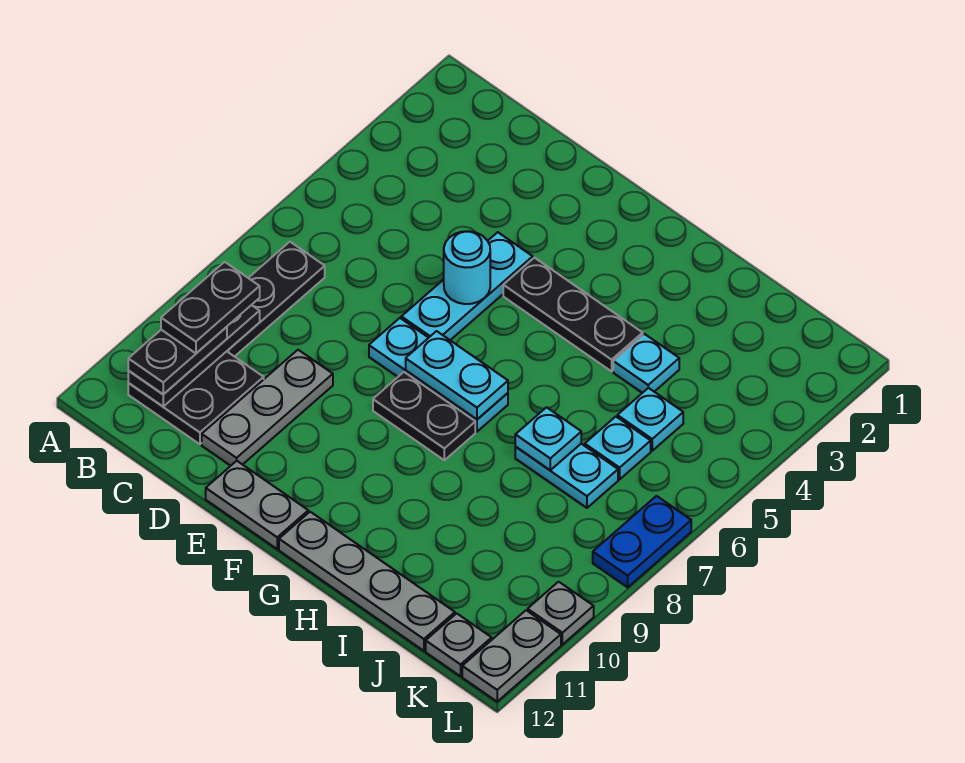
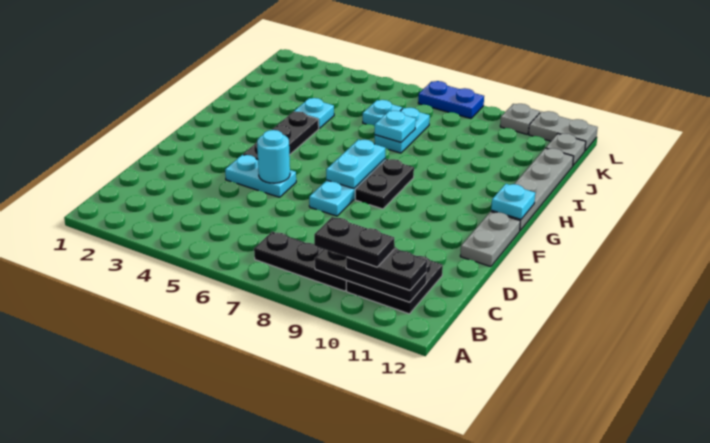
grey 1x3 plate [202,350,333,466] -> none
cyan 1x3 plate [401,232,533,340] -> cyan 1x2 plate [225,155,296,197]
cyan 1x1 plate [617,388,683,451] -> cyan 1x1 plate moved to [491,184,535,219]

